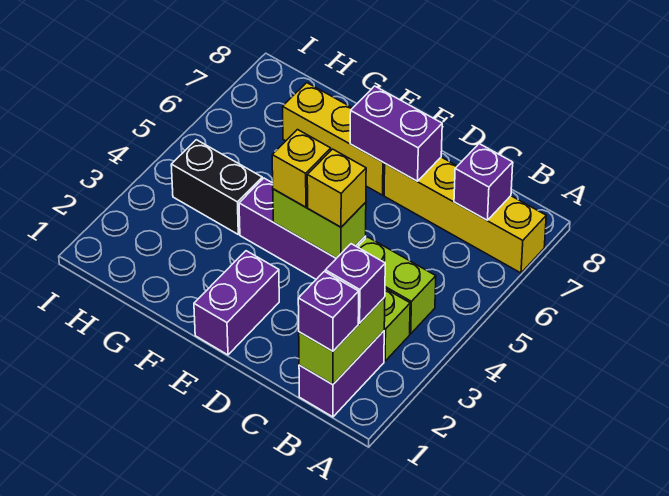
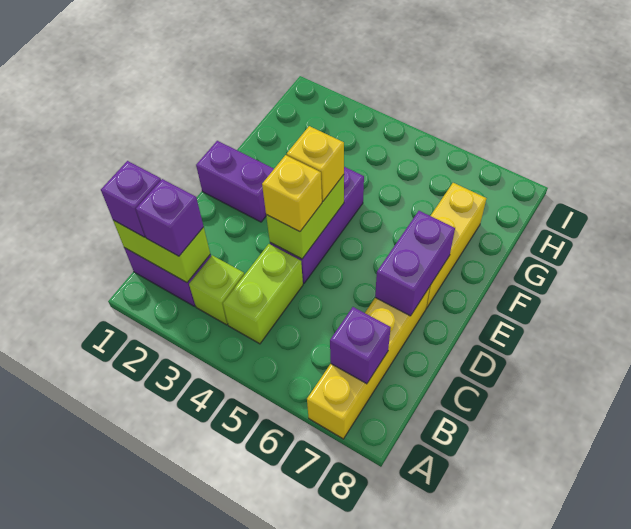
black 1x2 brick [171,140,262,234] -> none

